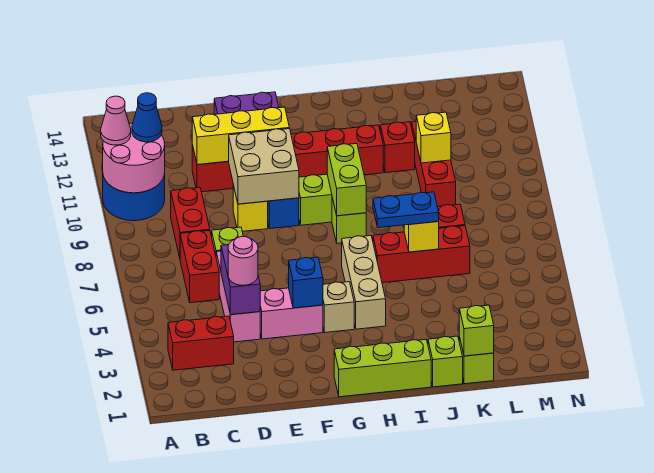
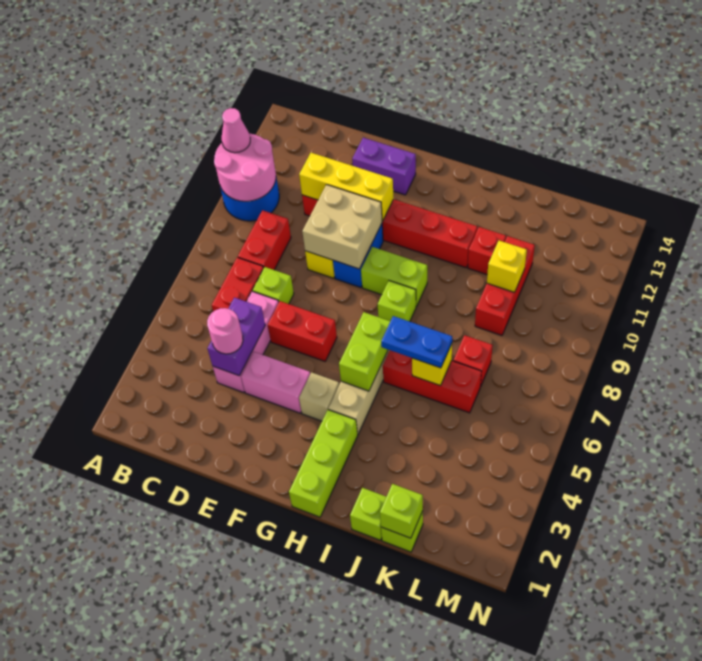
red 1x2 brick [168,316,234,370] -> red 1x2 brick moved to [268,301,337,361]
blue 1x1 cone [132,93,162,142] -> none
blue 1x1 brick [289,257,323,308] -> none
lime 1x3 brick [334,340,431,397] -> lime 1x3 brick turned to [289,410,358,517]
lime 1x2 brick [327,144,366,216] -> lime 1x2 brick moved to [339,312,390,391]

